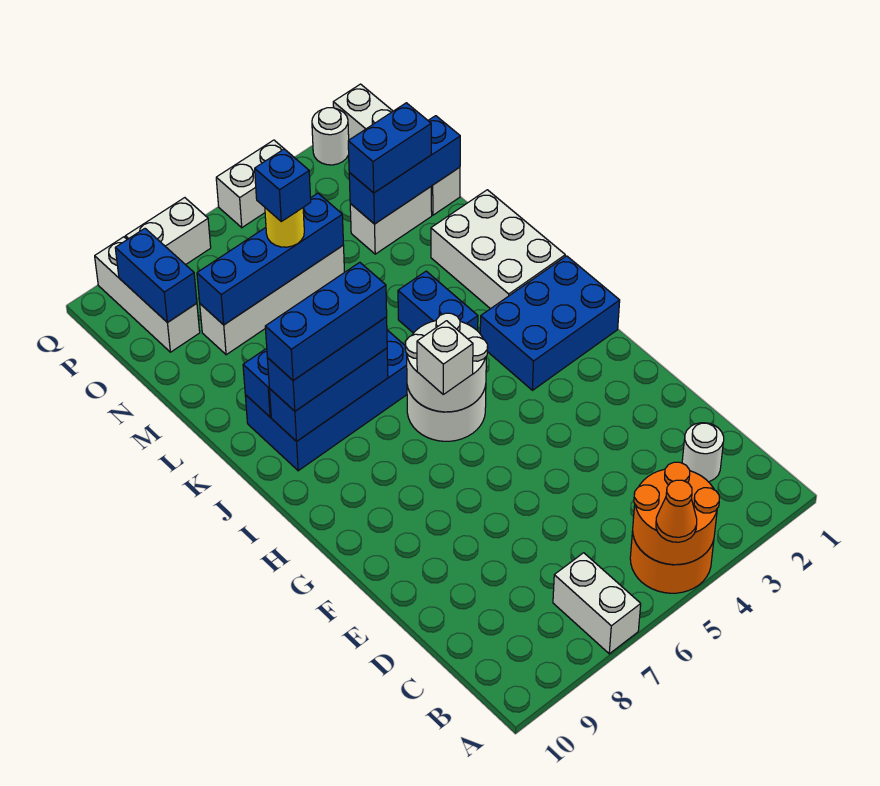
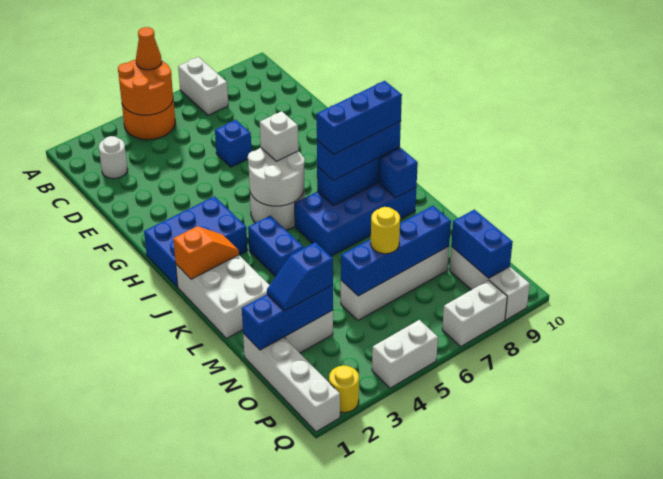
none -> orange 1x2 slope [173,226,239,279]
blue 1x2 brick [348,103,431,193] -> blue 1x2 slope [267,242,333,311]
blue 1x1 brick [255,149,311,221] -> blue 1x1 brick moved to [215,120,252,167]
white 1x1 round brick [312,108,349,165] -> yellow 1x1 round brick [329,365,359,413]

